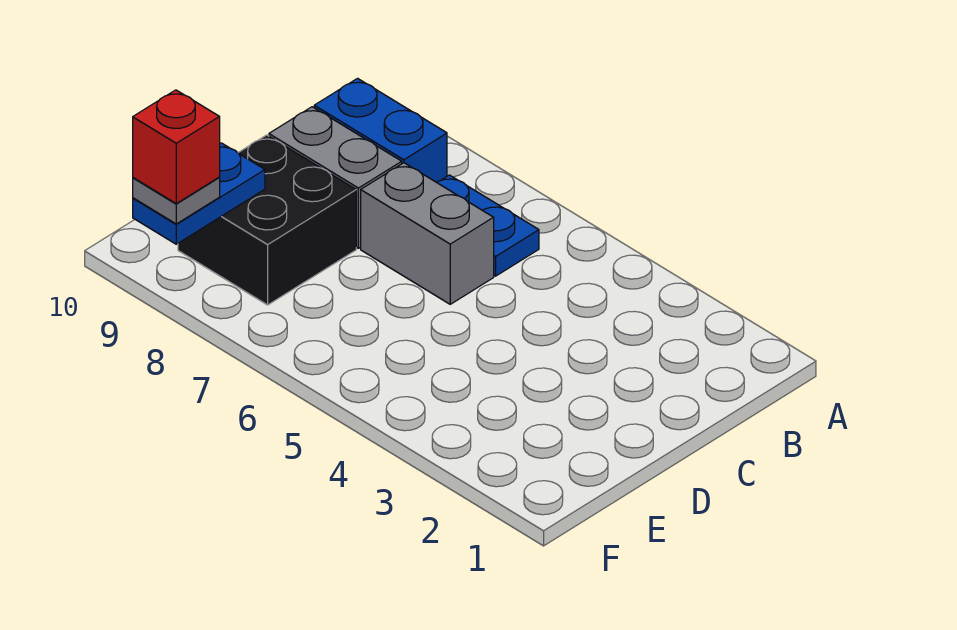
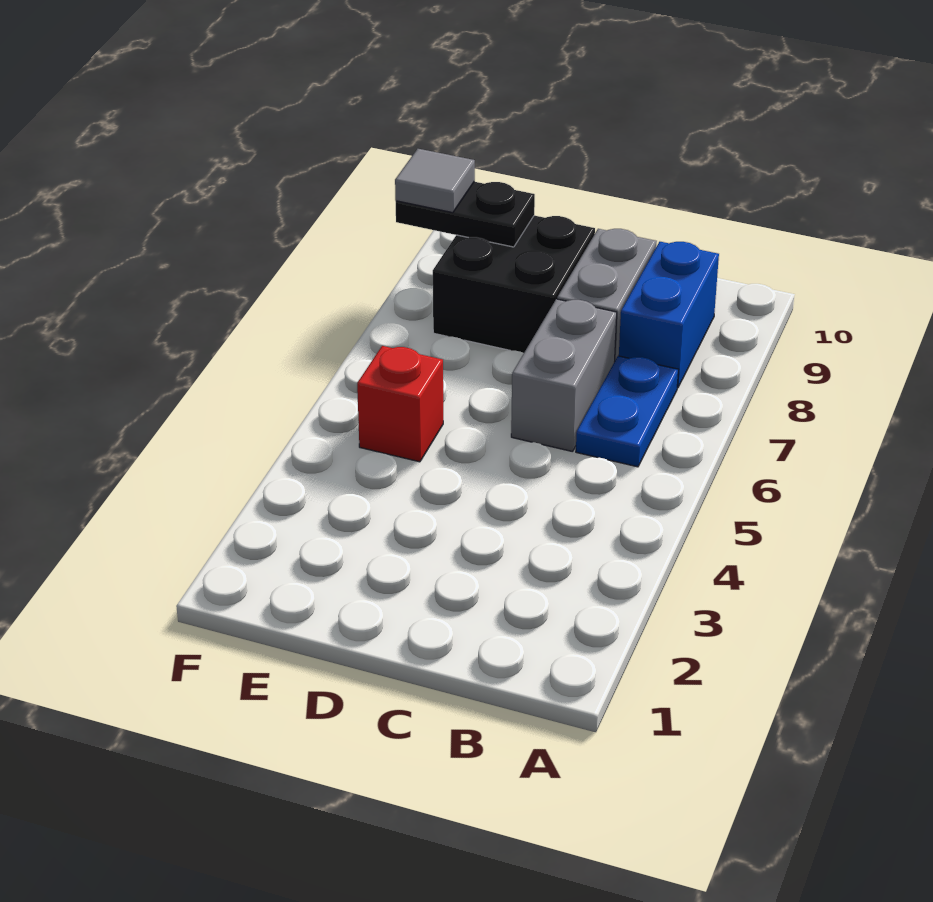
blue 1x2 plate [133,143,265,244] -> black 1x2 plate [396,182,535,247]
grey 1x1 plate [133,178,220,224] -> grey 1x1 tile [395,149,475,213]
red 1x1 brick [133,90,220,204] -> red 1x1 brick moved to [357,346,443,462]

